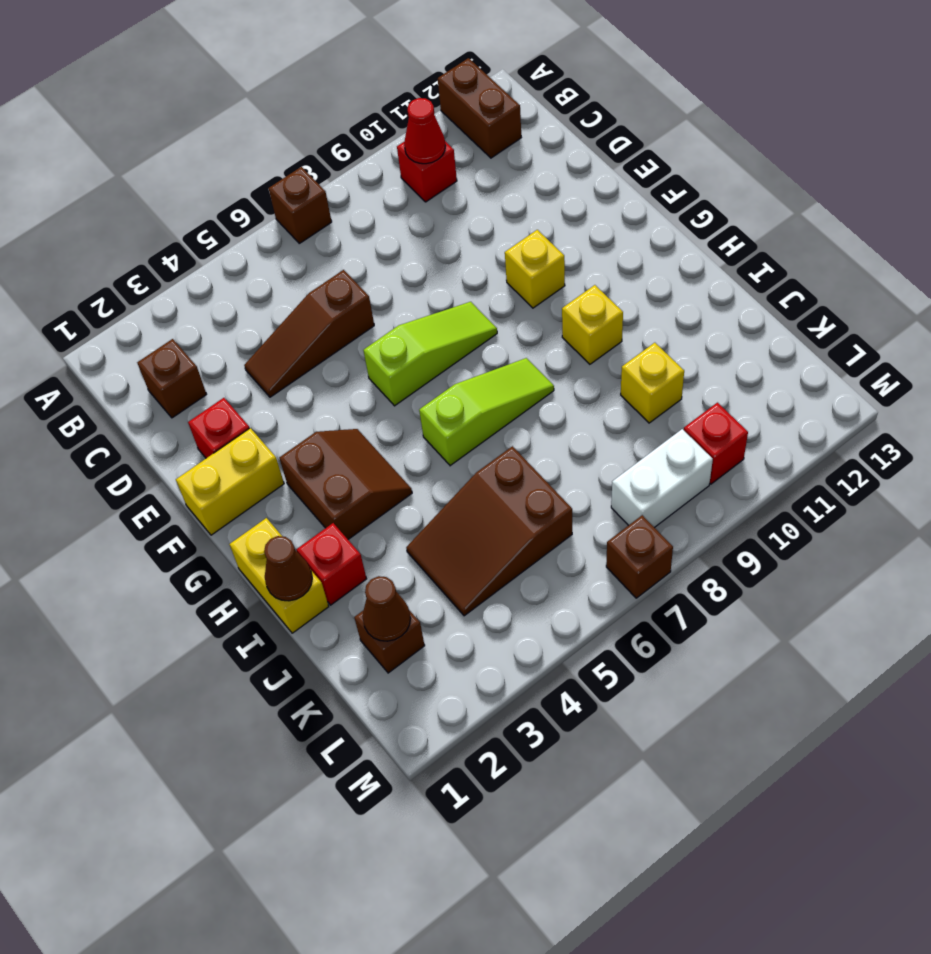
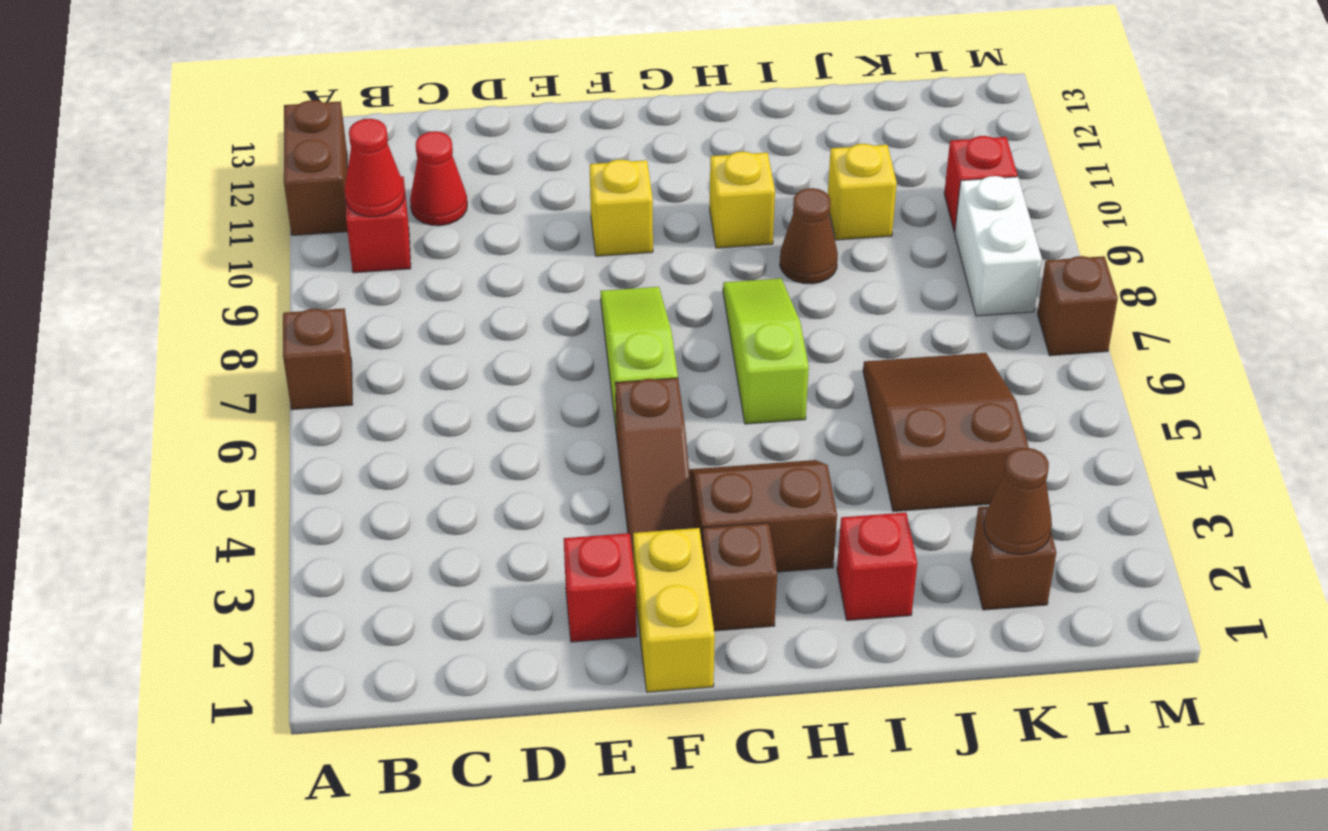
brown 1x2 brick [438,58,521,158] -> brown 1x2 brick turned to [284,100,348,235]
brown 1x1 brick [137,339,207,418] -> brown 1x1 brick moved to [702,523,777,631]
none -> red 1x1 cone [410,131,467,226]
brown 1x3 slope [244,270,374,397] -> brown 1x3 slope moved to [615,378,695,563]
yellow 1x2 brick [230,518,329,633] -> none
brown 1x1 cone [264,536,312,601] -> brown 1x1 cone moved to [780,188,838,284]
brown 2x3 slope [406,446,572,616] -> brown 2x3 slope turned to [863,353,1029,511]

